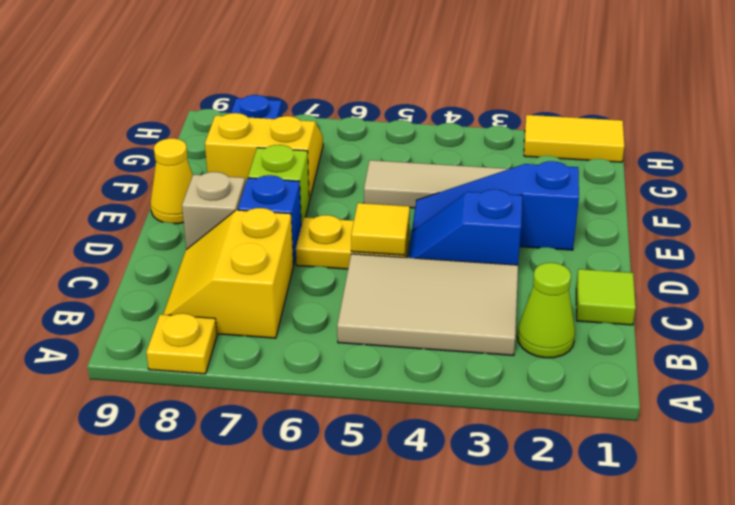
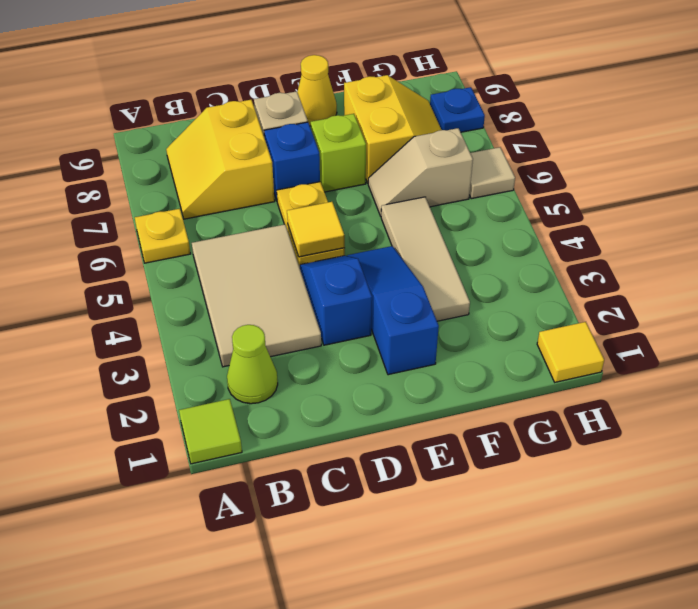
yellow 1x1 plate [146,313,217,374] -> yellow 1x1 plate moved to [135,209,190,263]
yellow 2x2 slope [163,208,293,338] -> yellow 2x2 slope turned to [166,100,275,219]
lime 1x1 tile [576,269,636,325] -> lime 1x1 tile moved to [179,399,242,464]
none -> tan 1x2 slope [368,128,473,216]
yellow 1x2 tile [524,115,625,162] -> yellow 1x1 tile [537,322,604,382]
none -> tan 1x1 tile [469,147,515,199]

